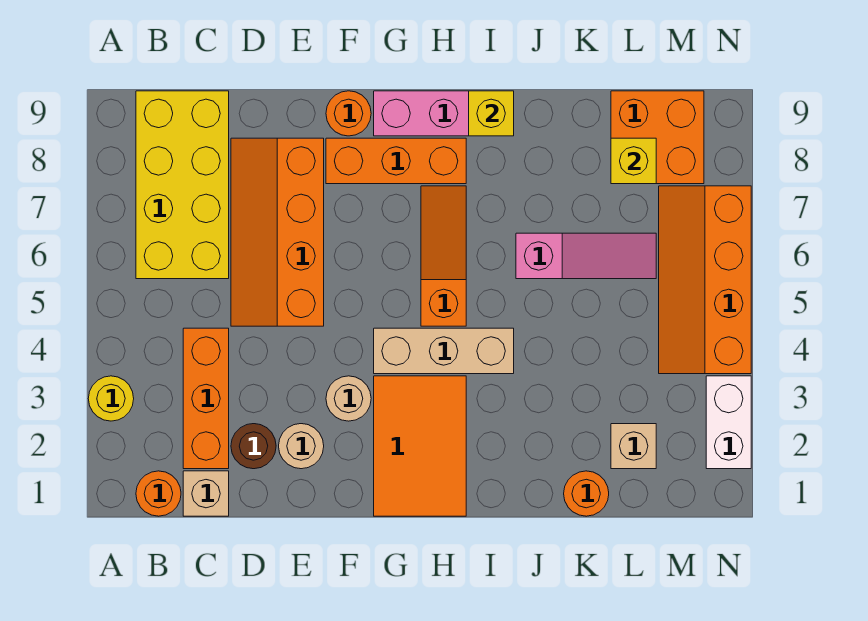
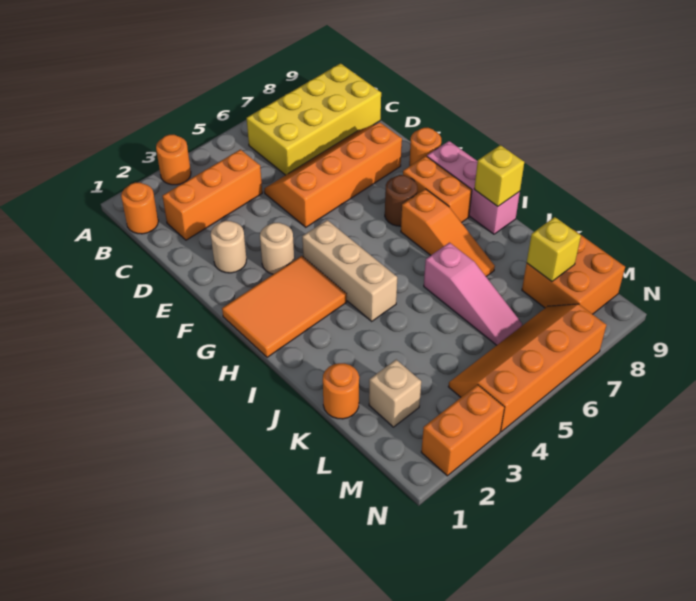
yellow 1x1 round brick [88,376,134,421] -> orange 1x1 round brick [156,135,191,185]
tan 1x1 brick [183,471,229,516] -> none
brown 1x1 round brick [231,424,276,469] -> brown 1x1 round brick moved to [385,175,417,226]
orange 1x3 brick [326,138,466,184] -> orange 1x2 brick [403,156,472,223]
orange 1x3 slope [421,186,466,326] -> orange 1x3 slope turned to [401,189,495,276]
white 1x2 brick [706,376,751,469] -> orange 1x2 brick [421,385,504,476]

